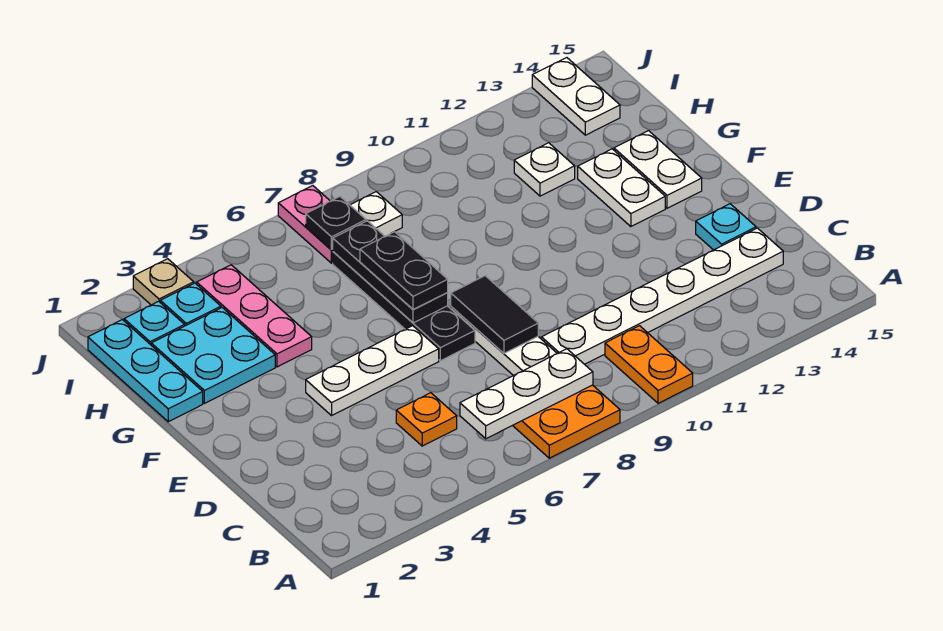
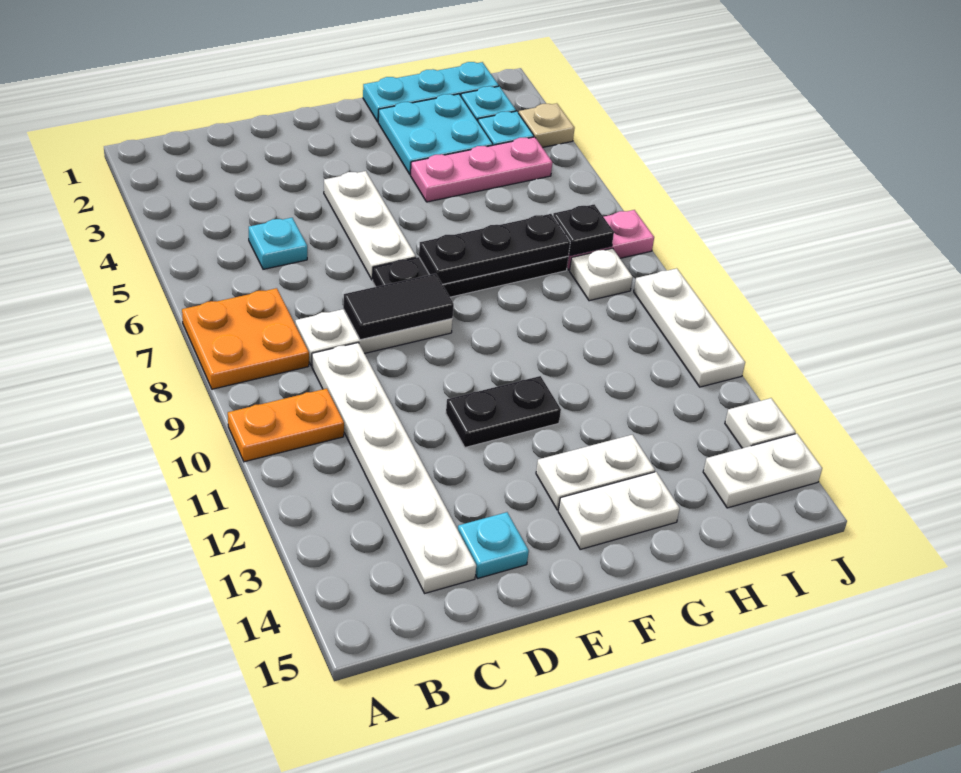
white 1x3 plate [460,349,593,439] -> white 1x3 plate moved to [634,268,745,387]
orange 1x1 plate [396,393,457,446] -> cyan 1x1 plate [249,218,307,269]
black 1x2 plate [360,232,448,310] -> black 1x2 plate moved to [446,376,561,448]
white 1x1 plate [514,143,575,196] -> white 1x1 plate moved to [725,398,796,448]

